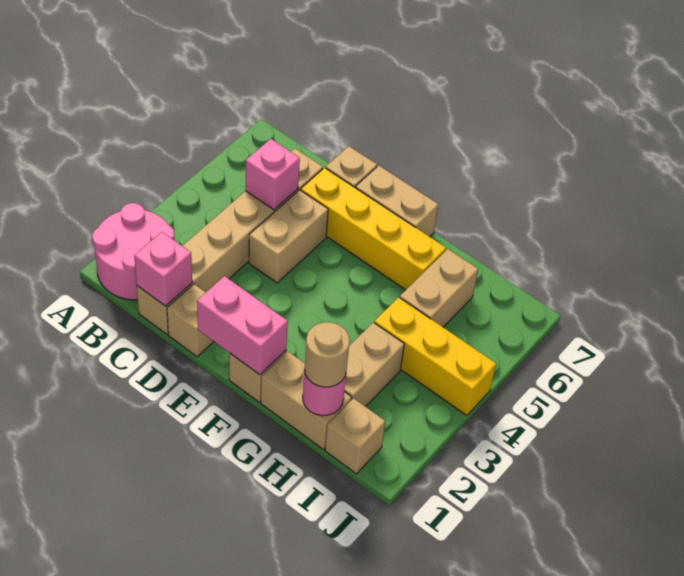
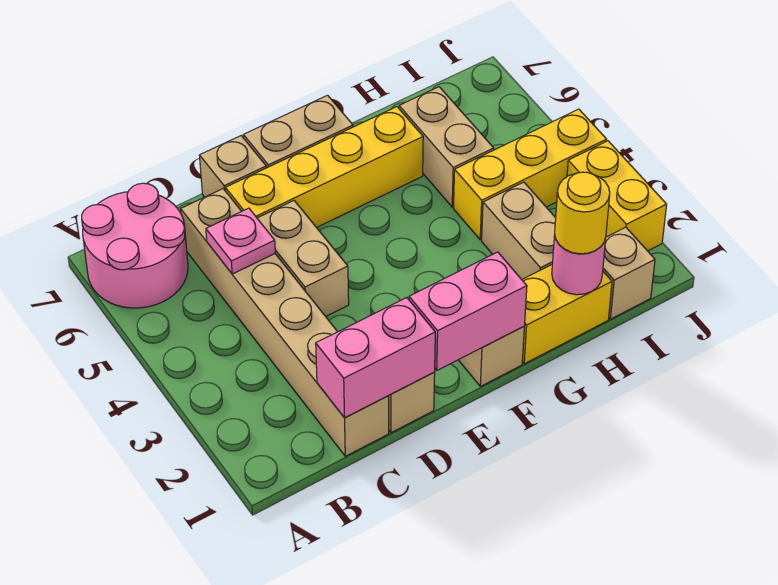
pink 2x2 round brick [92,203,175,300] -> pink 2x2 round brick moved to [82,183,188,308]
pink 1x1 brick [134,232,192,306] -> pink 1x2 brick [316,298,435,418]
pink 1x1 brick [245,139,300,210] -> pink 1x1 plate [206,208,275,274]
tan 1x2 brick [261,351,352,449] -> yellow 1x2 brick [522,265,612,364]
tan 1x1 round brick [305,322,350,387] -> yellow 1x1 round brick [555,172,610,254]
none -> yellow 1x2 brick [567,141,667,251]

